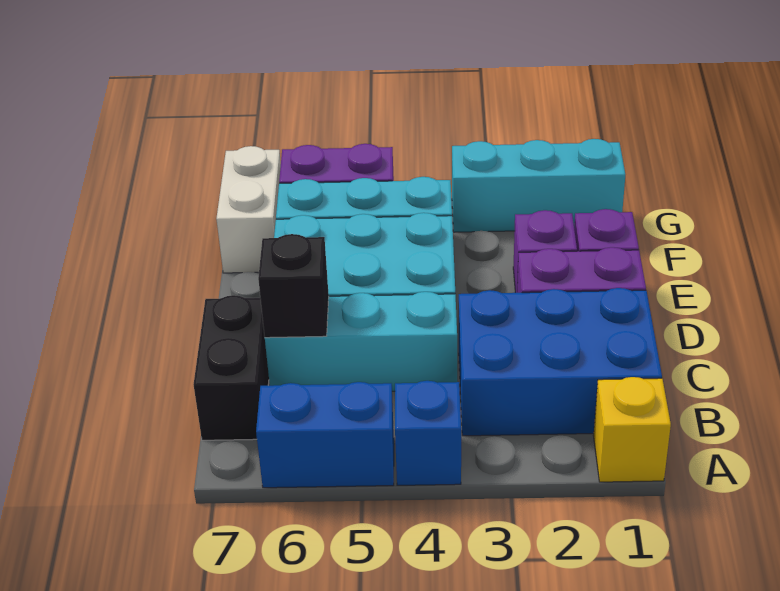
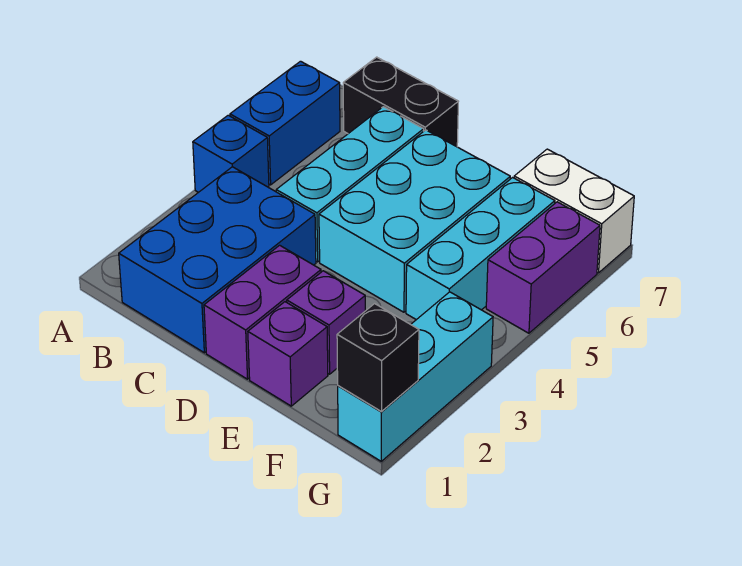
yellow 1x1 brick [593,377,671,482] -> none
black 1x1 brick [258,234,329,338] -> black 1x1 brick moved to [337,304,419,412]

